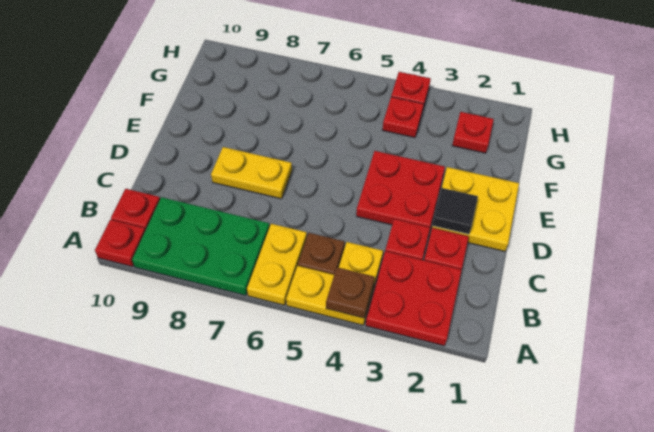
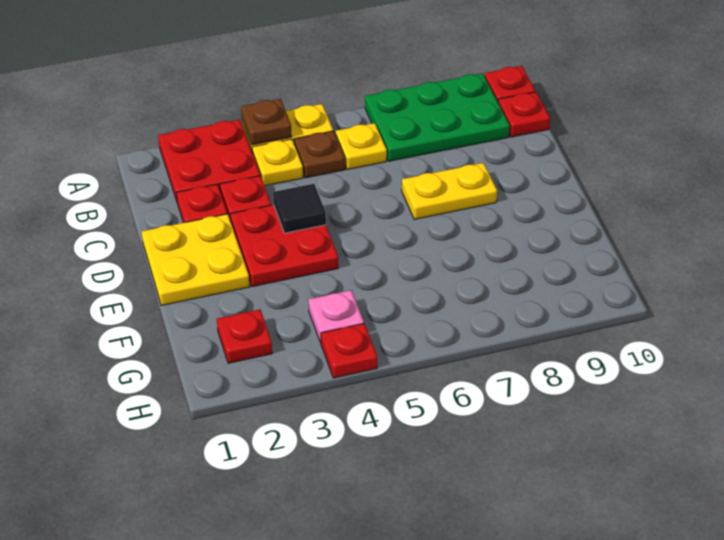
yellow 1x2 plate [247,224,307,305] -> yellow 1x1 plate [336,123,387,170]
black 1x1 tile [433,188,478,234] -> black 1x1 tile moved to [273,184,326,233]
red 1x1 plate [382,97,424,138] -> pink 1x1 plate [308,290,364,343]

